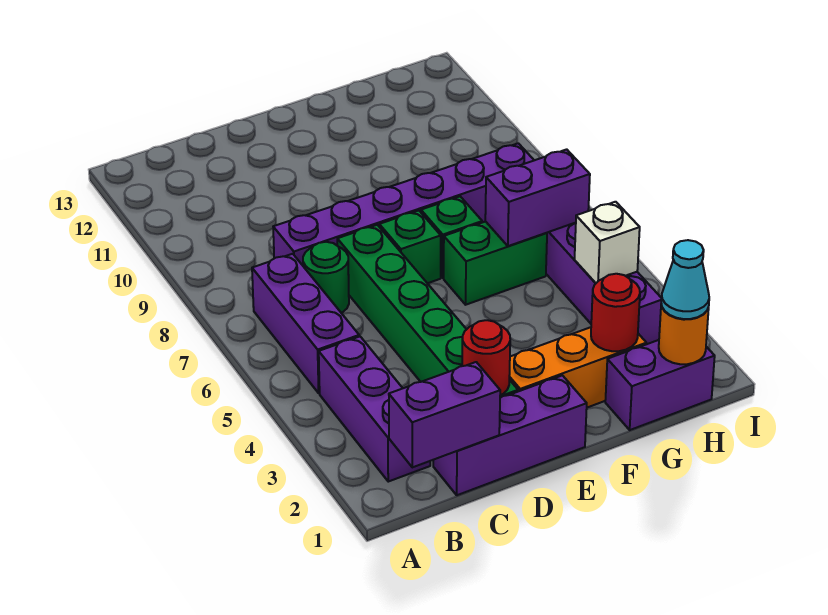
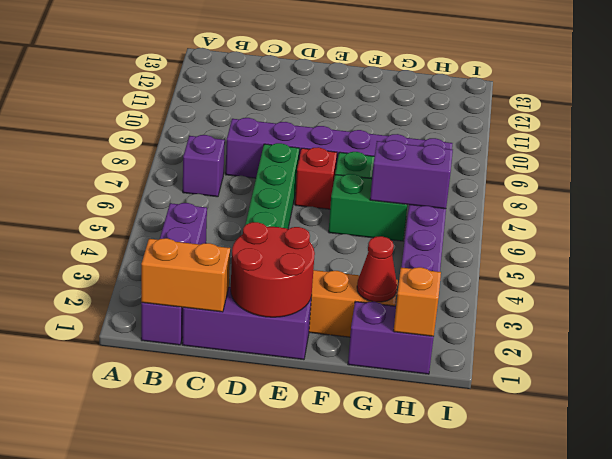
purple 1x2 brick [389,362,500,467] -> orange 1x2 brick [141,238,230,312]
purple 1x3 brick [319,336,430,482] -> purple 1x4 brick [141,203,207,345]
purple 1x3 brick [252,254,359,393] -> purple 1x1 brick [183,135,225,197]
green 1x1 round brick [303,242,349,313] -> none
red 1x1 round brick [462,320,510,395] -> red 2x2 round brick [231,222,315,317]
green 1x1 brick [379,211,441,283] -> red 1x1 brick [295,147,337,209]
red 1x1 round brick [591,274,640,351] -> red 1x1 cone [357,236,397,302]
orange 1x1 round brick [659,304,709,364] -> orange 1x1 brick [394,267,441,336]
cyan 1x1 cone [661,240,709,319] -> none
white 1x1 brick [575,202,640,283] -> none

